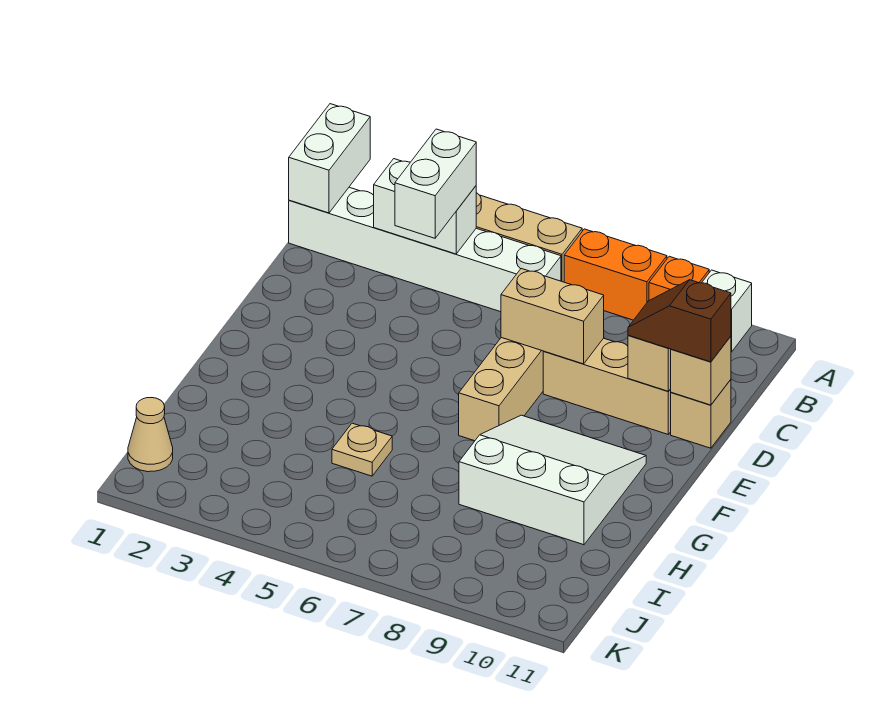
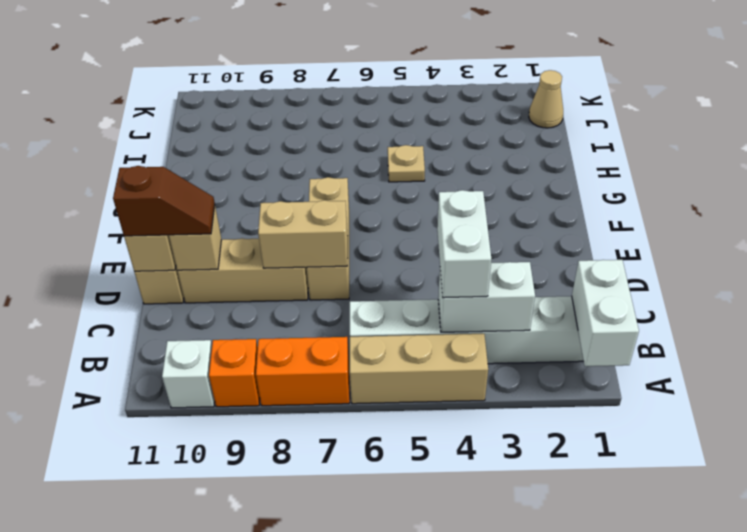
white 3x3 slope [459,415,646,545] -> none

